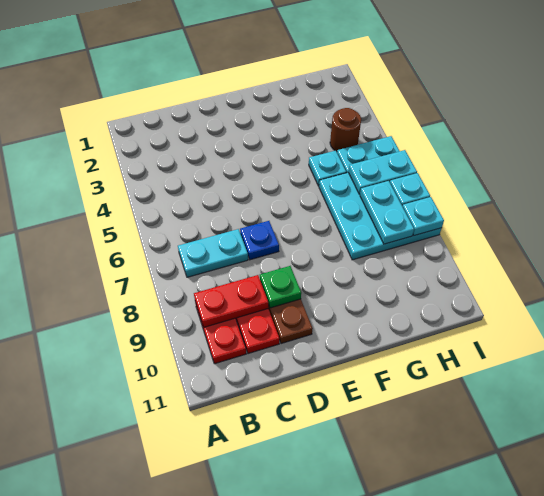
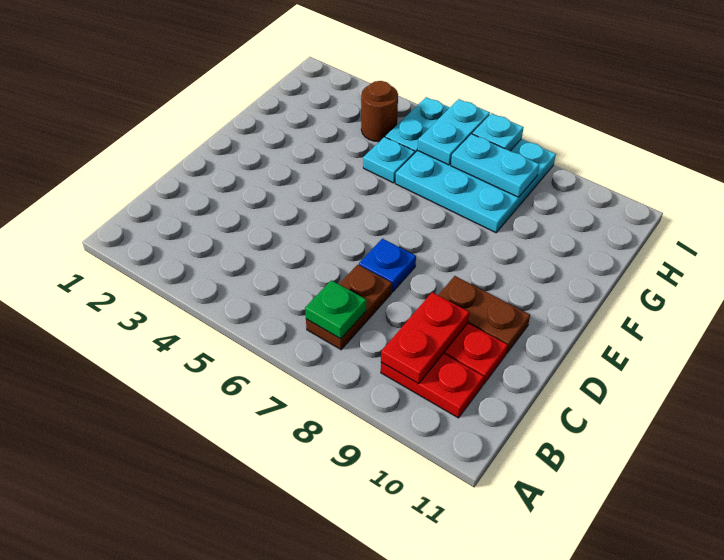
cyan 1x2 plate [178,229,248,277] -> brown 1x2 plate [306,265,392,350]
green 1x1 plate [260,266,301,308] -> green 1x1 plate moved to [305,280,366,339]
cyan 1x1 plate [403,197,444,236] -> none

